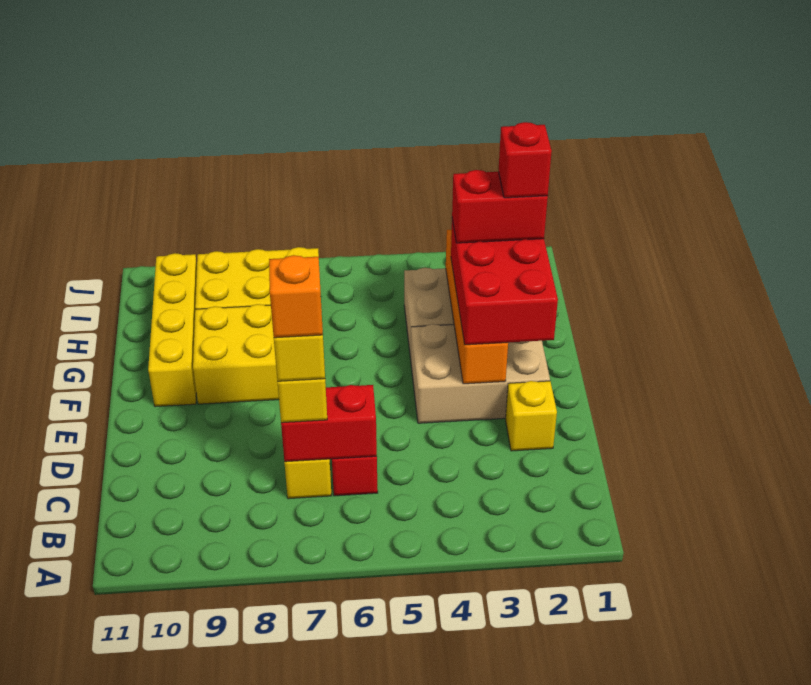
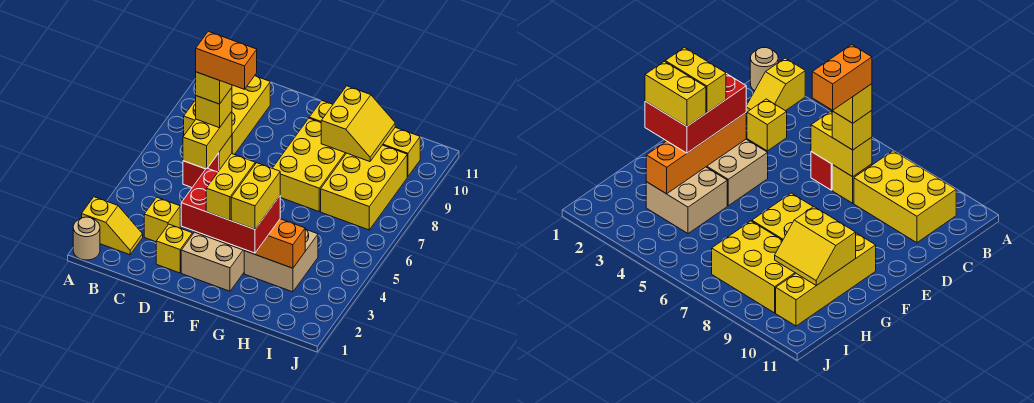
none -> tan 1x1 round brick [73,217,100,260]
none -> yellow 1x2 slope [82,197,143,255]
none -> yellow 2x3 brick [184,76,270,155]
none -> yellow 1x1 brick [144,197,180,242]
red 1x2 brick [281,385,377,462] -> yellow 1x2 brick [183,111,232,169]
orange 1x1 brick [269,255,323,338] -> orange 1x2 brick [196,31,257,89]
none -> yellow 1x2 brick [206,154,255,220]
red 1x2 brick [452,170,548,243] -> yellow 1x2 brick [231,163,280,229]
red 1x1 brick [498,122,552,198] -> none
none -> yellow 2x2 slope [321,86,395,162]

